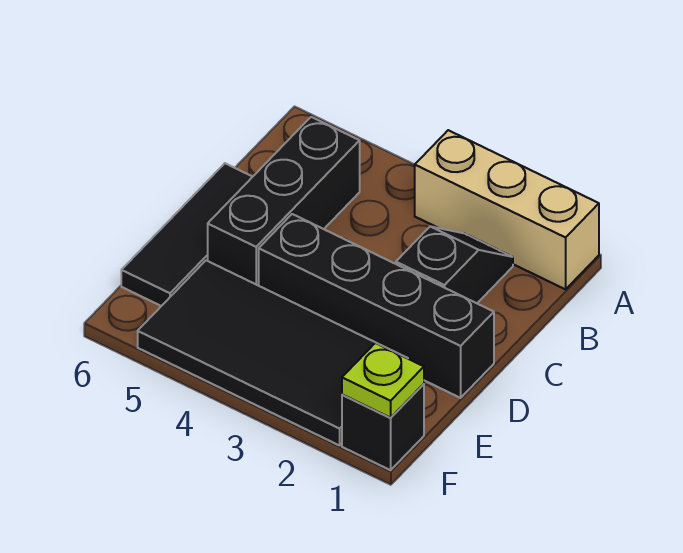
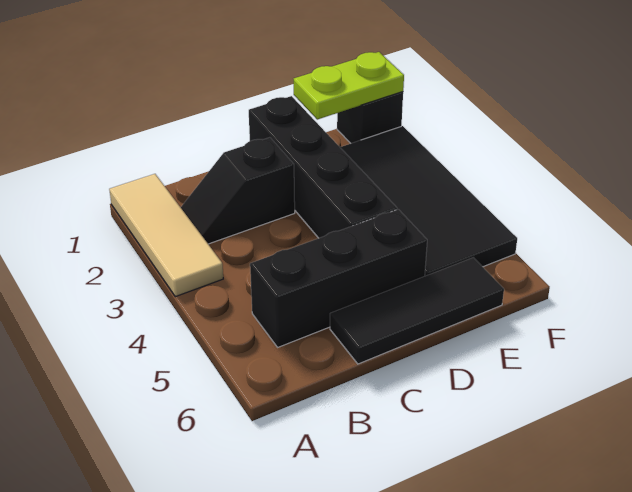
tan 1x3 brick [415,130,599,289] -> tan 1x3 tile [109,174,223,297]
lime 1x1 plate [342,343,424,418] -> lime 1x2 plate [294,52,404,119]

